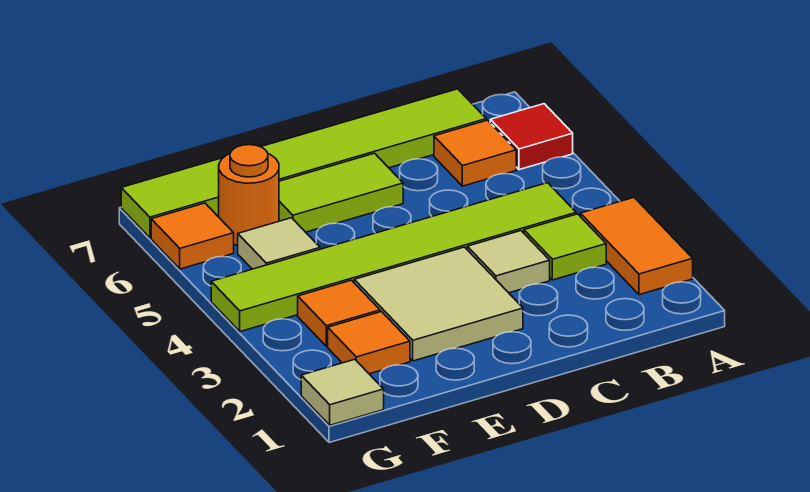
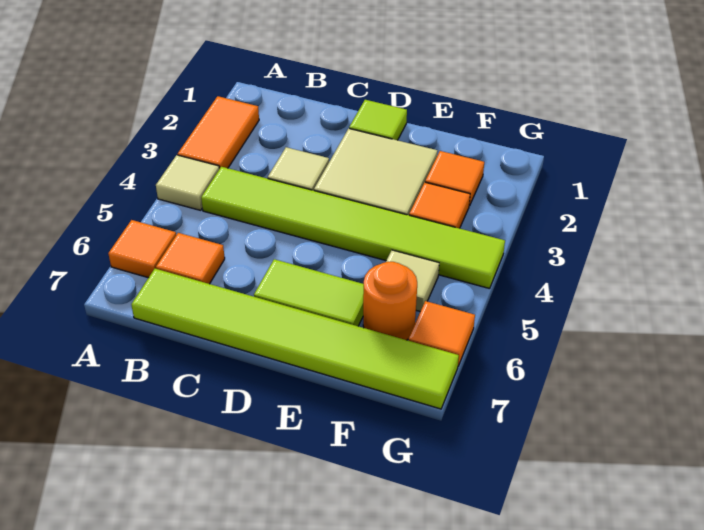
red 1x1 tile [490,104,573,170] -> orange 1x1 tile [108,220,176,278]
lime 1x1 tile [524,214,606,280] -> lime 1x1 tile moved to [349,100,407,140]
tan 1x1 tile [301,359,384,425] -> tan 1x1 tile moved to [156,155,219,210]

